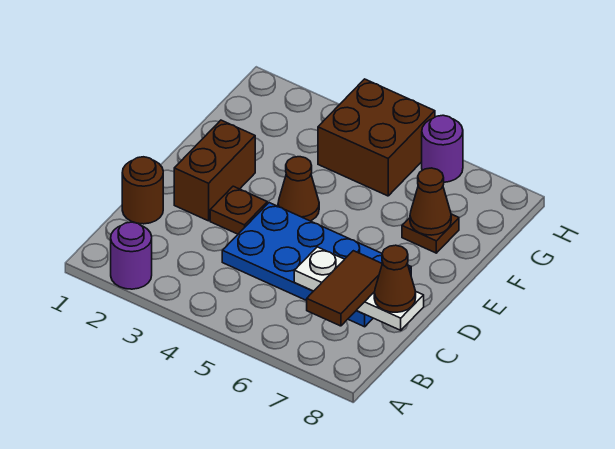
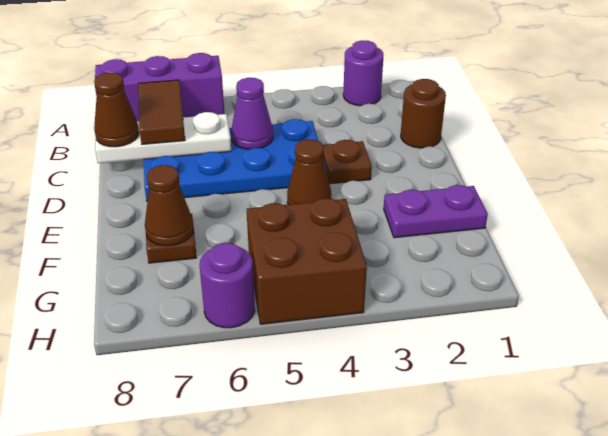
none -> purple 1x3 brick [95,53,224,121]
none -> purple 1x1 cone [231,78,273,149]
brown 1x2 brick [174,120,255,221] -> none
none -> purple 1x2 plate [384,185,488,238]

